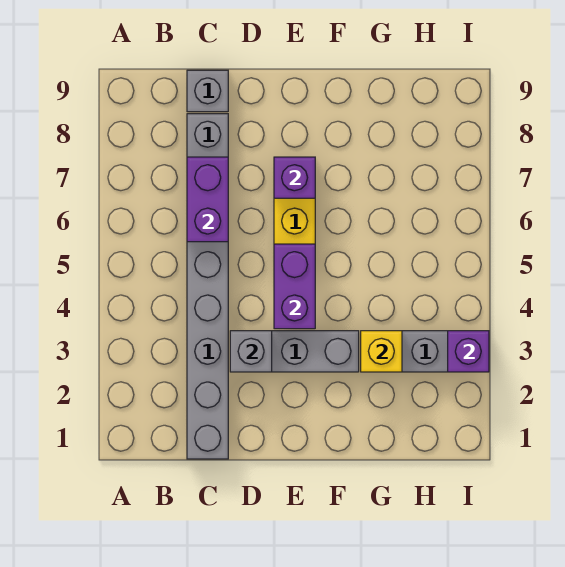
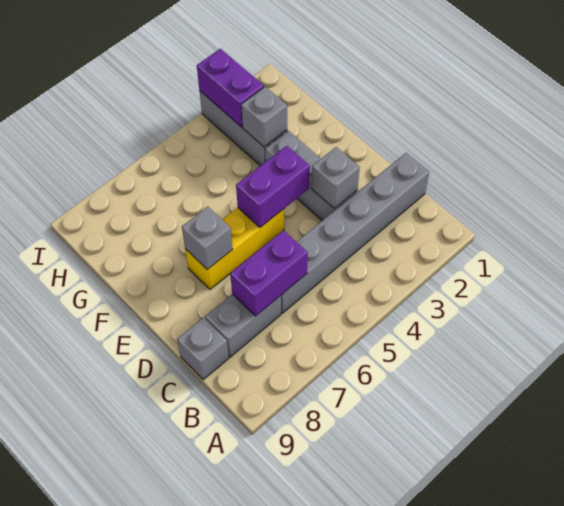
purple 1x1 brick [274,157,315,198] -> grey 1x1 brick [182,207,233,269]
yellow 1x1 brick [361,331,402,372] -> grey 1x1 brick [241,87,287,147]
purple 1x1 brick [448,331,489,372] -> purple 1x2 brick [197,49,264,127]

